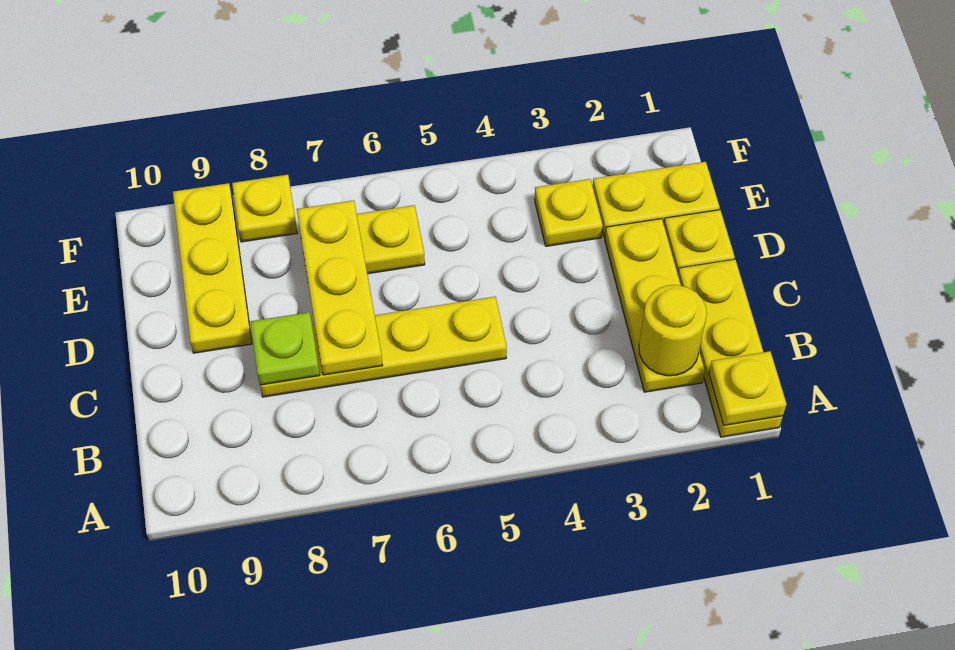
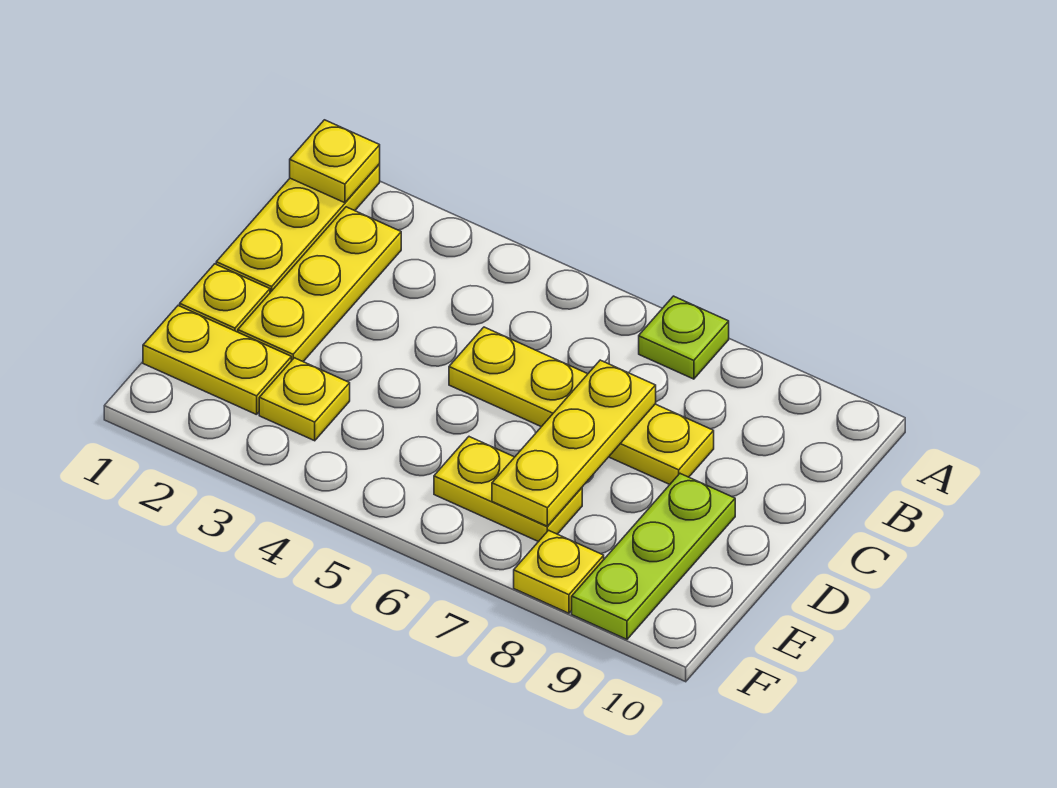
yellow 1x1 round brick [639,285,707,376] -> none
lime 1x1 plate [250,312,320,385] -> lime 1x1 plate moved to [639,296,729,379]
yellow 1x3 plate [173,183,252,353] -> lime 1x3 plate [572,474,735,639]

